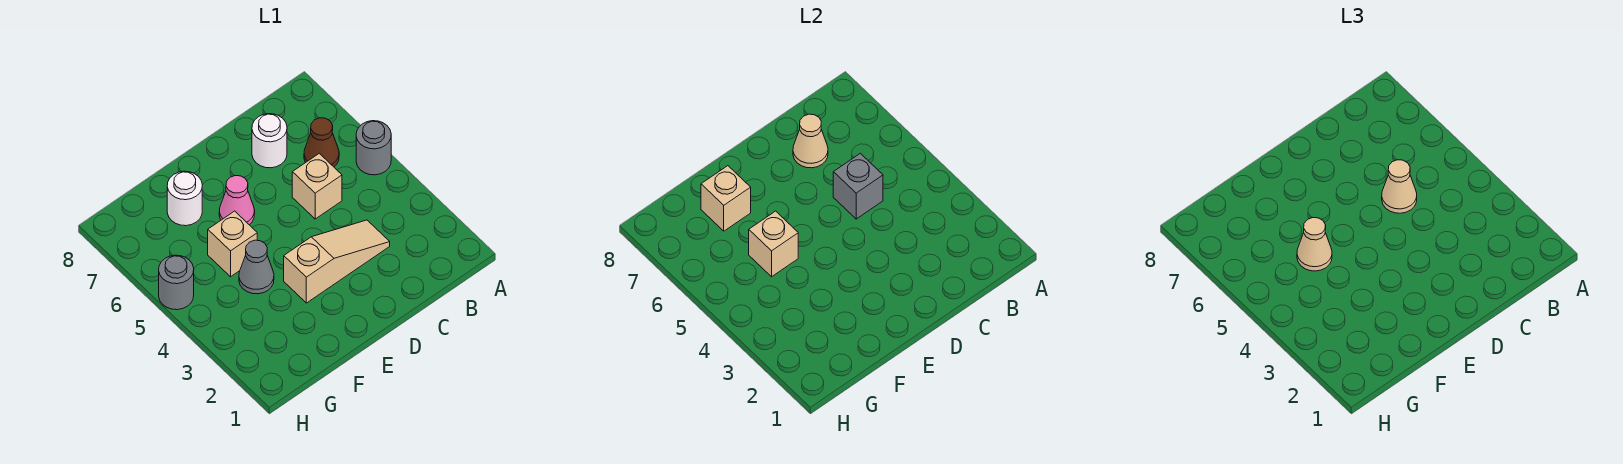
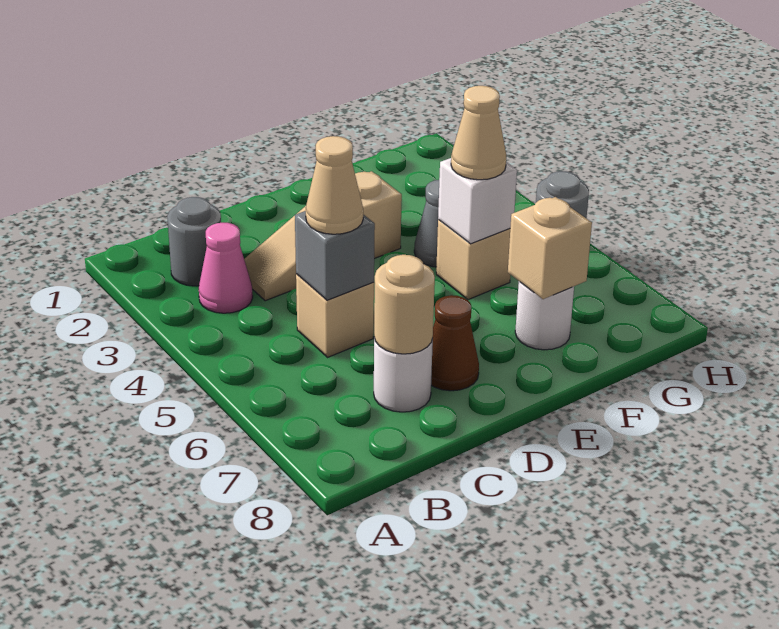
grey 1x1 round brick [356,121,391,175] -> grey 1x1 round brick moved to [167,197,221,286]
brown 1x1 cone [304,118,339,167] -> brown 1x1 cone moved to [431,295,479,391]
tan 1x1 cone [793,114,828,168] -> tan 1x1 round brick [374,255,435,354]
pink 1x1 cone [219,176,255,225] -> pink 1x1 cone moved to [199,223,253,313]
tan 1x1 brick [749,211,798,277] -> white 1x1 brick [438,158,517,244]

